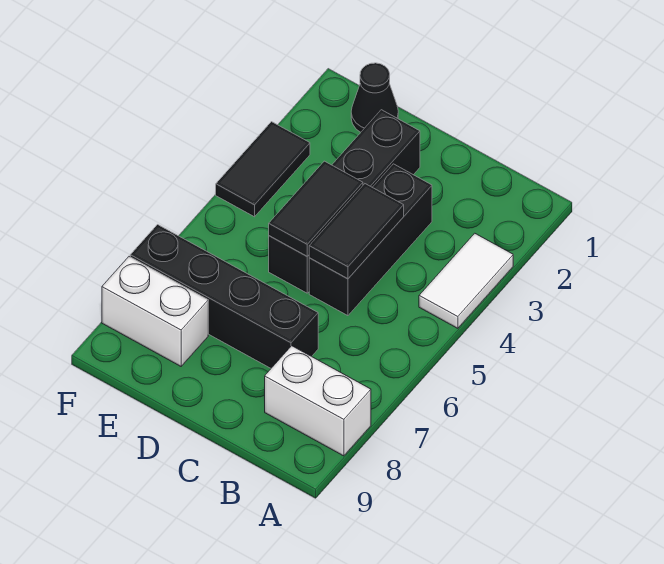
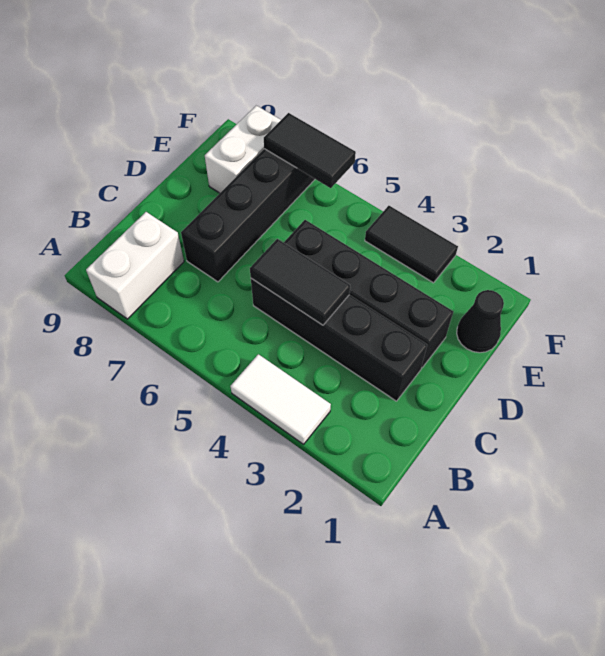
black 1x3 brick [309,164,432,316] -> black 1x4 brick [251,279,427,401]
black 1x2 tile [269,161,363,256] -> black 1x2 tile moved to [264,113,356,188]

